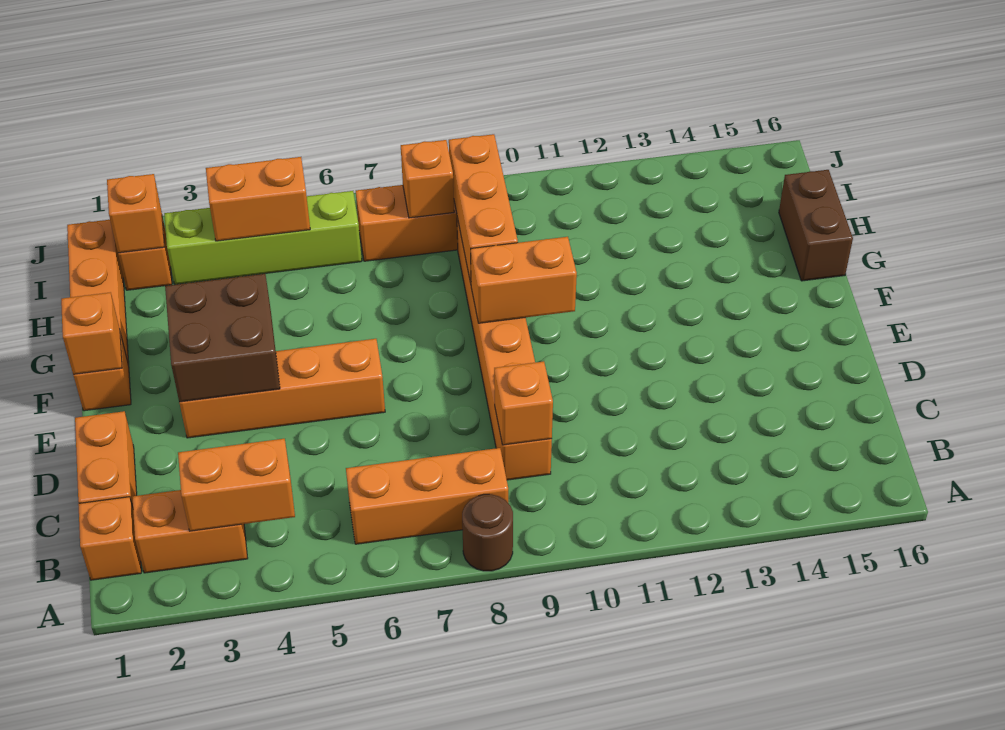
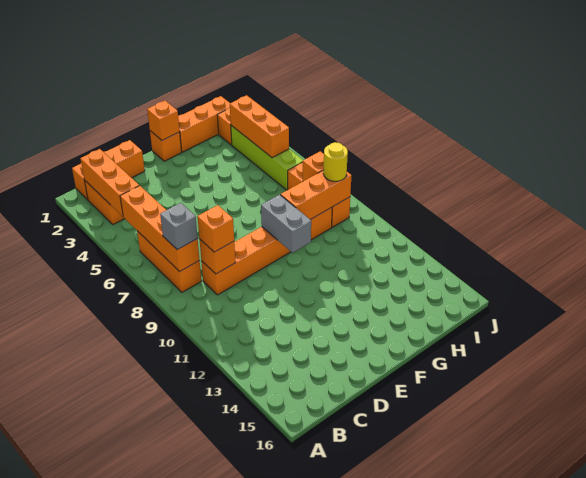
brown 1x1 round brick [462,494,513,571] -> none
orange 1x2 brick [178,439,295,531] -> orange 1x3 brick [80,149,139,216]
none -> grey 1x1 brick [160,203,198,250]
orange 1x4 brick [179,339,385,438] -> orange 1x4 brick moved to [120,186,200,272]
brown 2x2 brick [165,274,280,402] -> none
orange 1x2 brick [471,237,577,323] -> grey 1x2 brick [261,195,311,253]
brown 1x2 brick [779,170,853,281] -> none
orange 1x1 brick [107,174,164,253] -> orange 1x1 brick moved to [197,205,234,252]
orange 1x2 brick [206,157,310,241] -> orange 1x3 brick [230,95,289,158]
none -> yellow 1x1 round brick [323,142,348,181]

